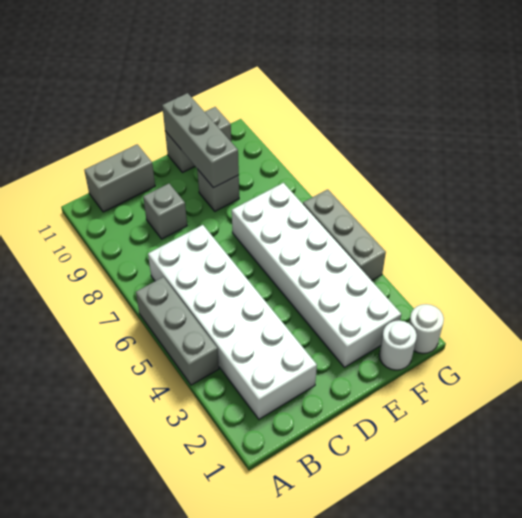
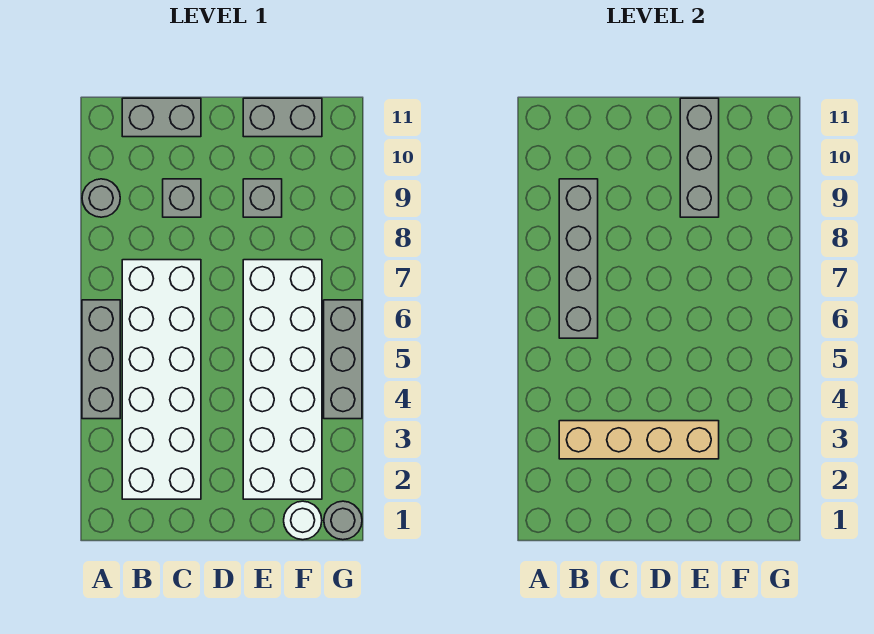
none -> grey 1x1 round brick [82,179,120,217]
none -> tan 1x4 brick [559,421,719,459]
none -> grey 1x4 brick [559,179,598,338]
white 1x1 round brick [409,304,444,353] -> grey 1x1 round brick [324,501,362,540]

